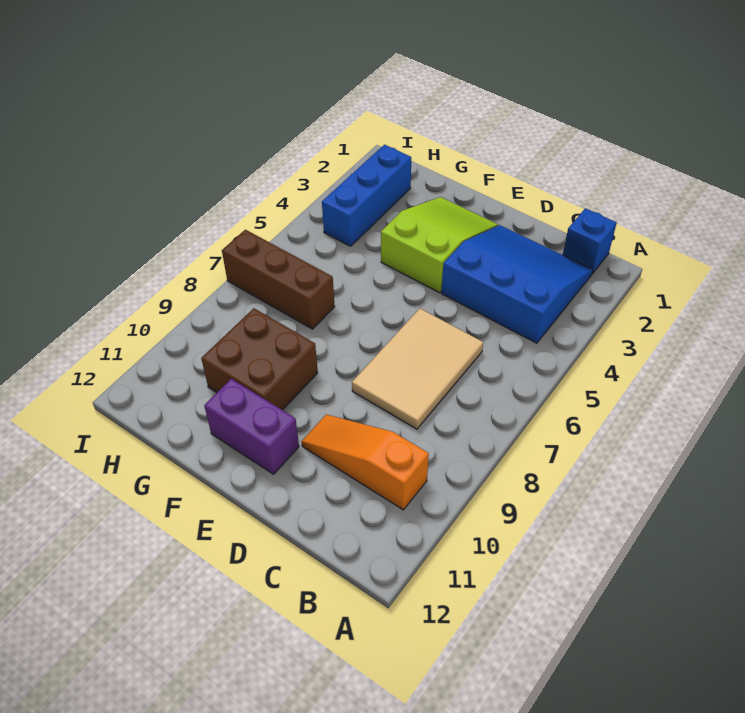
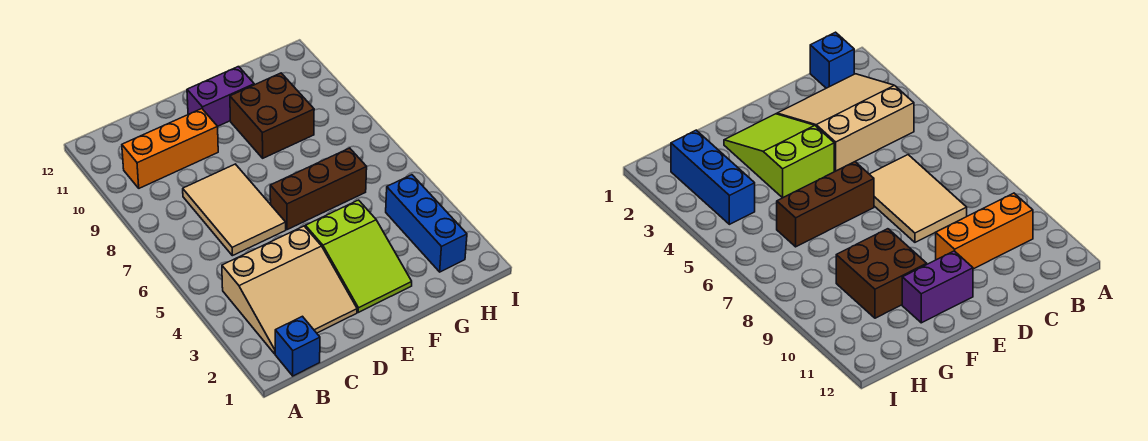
blue 3x3 slope [441,225,593,343] -> tan 3x3 slope [222,226,357,354]
orange 1x3 slope [301,415,429,510] -> orange 1x3 brick [122,109,218,188]
brown 1x3 brick [222,230,335,329] -> brown 1x3 brick moved to [270,148,367,230]

